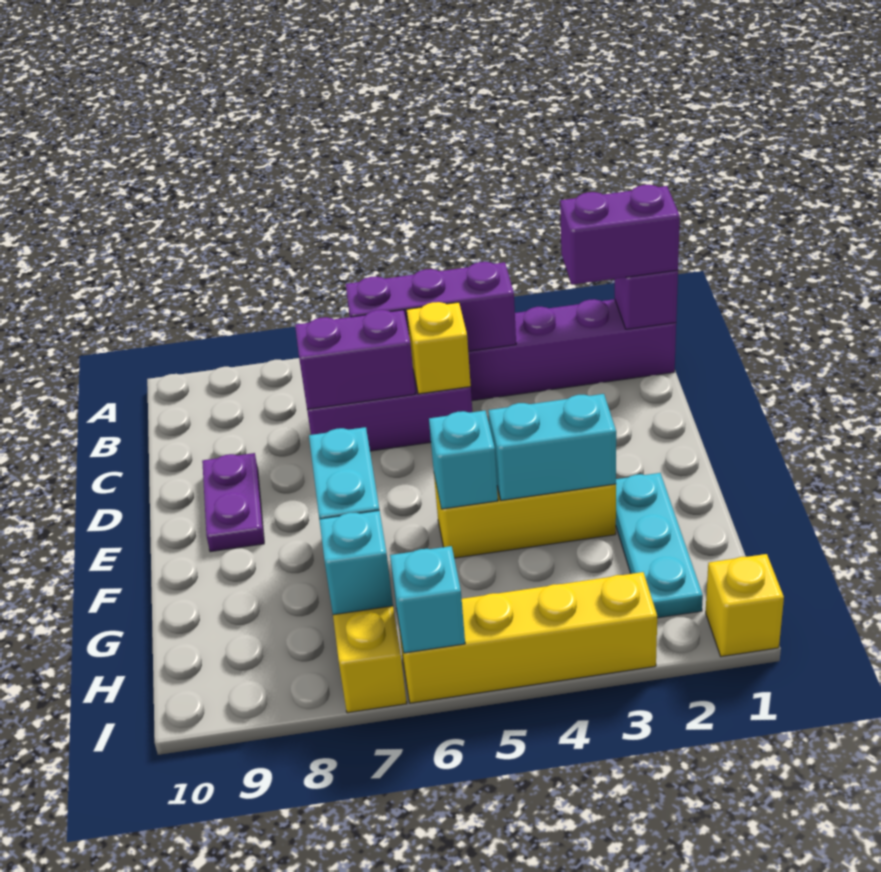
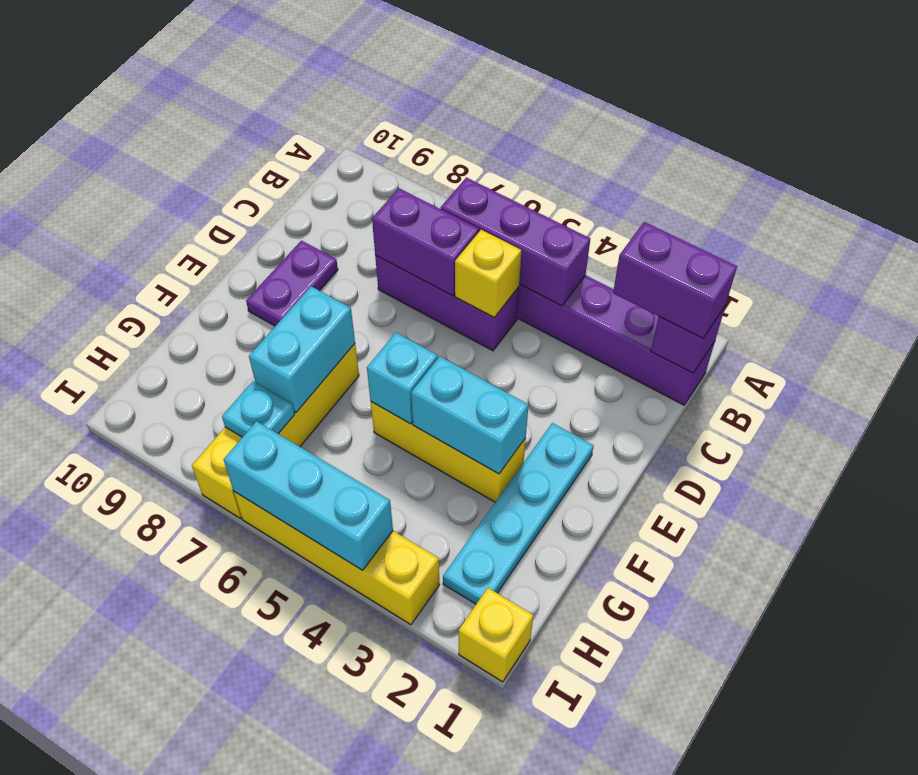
cyan 1x3 plate [616,473,703,618] -> cyan 1x4 plate [443,423,594,604]
cyan 1x1 brick [319,510,393,615] -> cyan 1x1 plate [222,381,295,437]
cyan 1x1 brick [390,546,465,653] -> cyan 1x3 brick [224,421,393,570]

